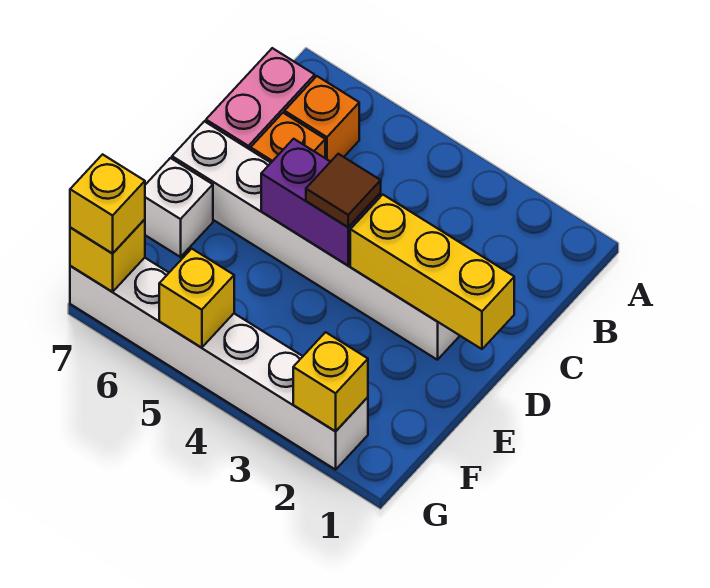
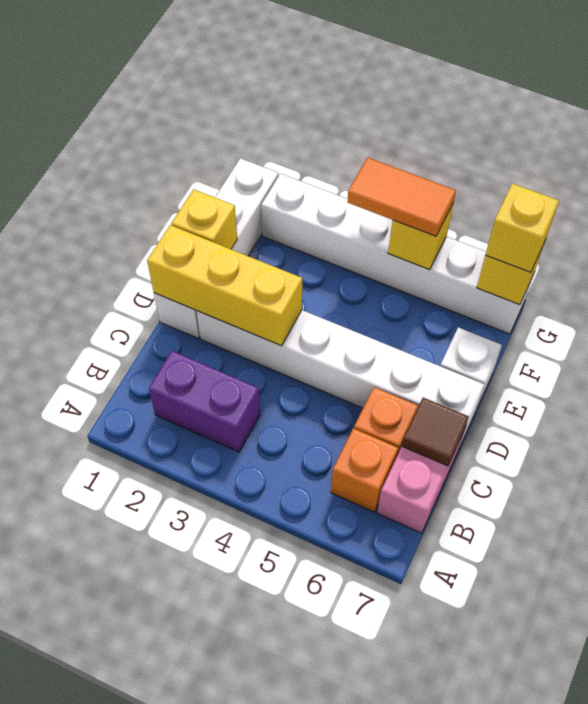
none -> white 1x4 brick [154,158,279,339]
purple 1x2 brick [261,139,381,265] -> purple 1x2 brick moved to [149,351,260,452]
brown 1x1 tile [306,154,381,227] -> brown 1x1 tile moved to [402,398,469,466]
yellow 1x1 brick [293,332,368,431] -> yellow 1x1 brick moved to [171,190,237,249]
none -> orange 1x2 tile [348,158,456,236]

